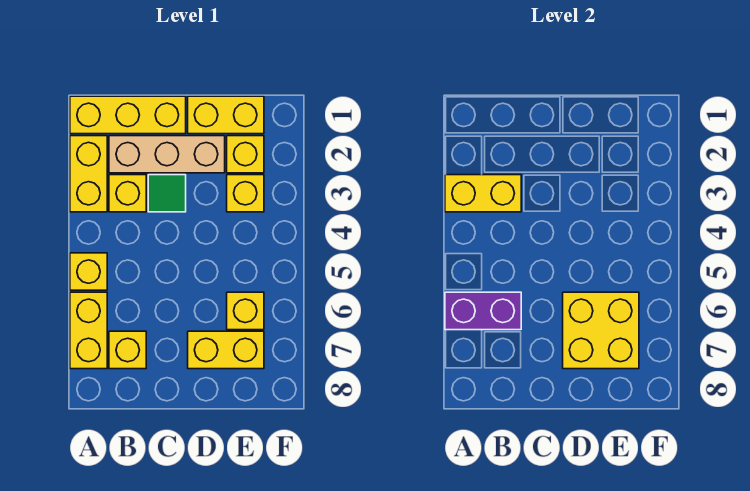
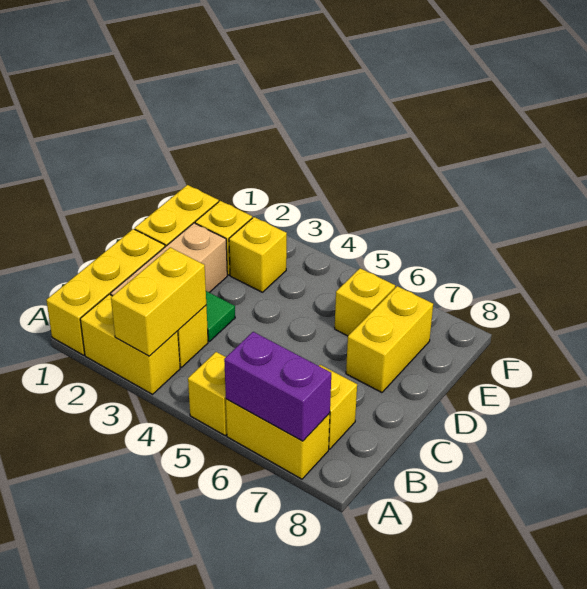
purple 1x2 brick [445,292,521,330] -> purple 1x2 brick turned to [224,332,331,441]
yellow 2x2 brick [563,292,639,369] -> none

